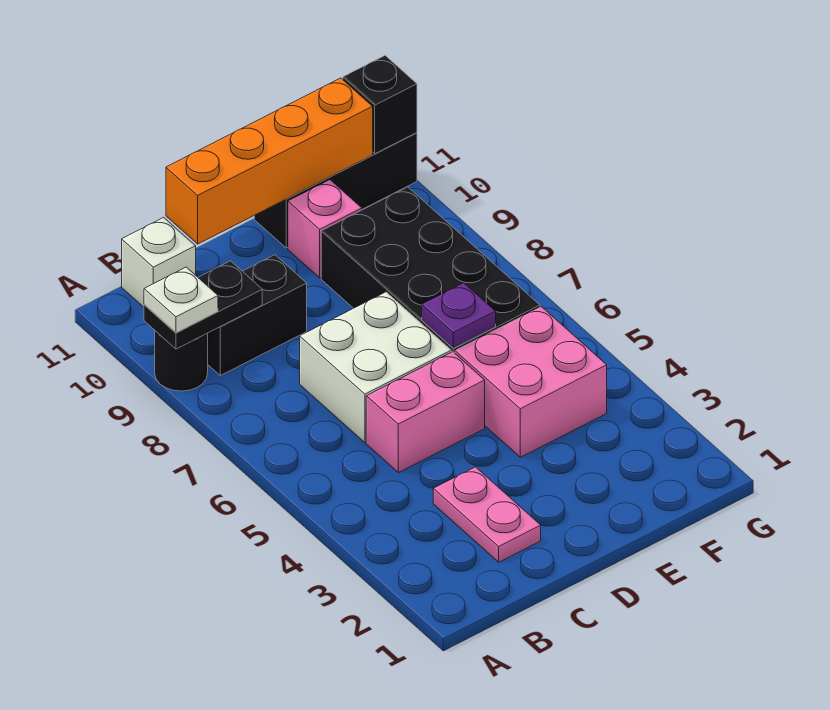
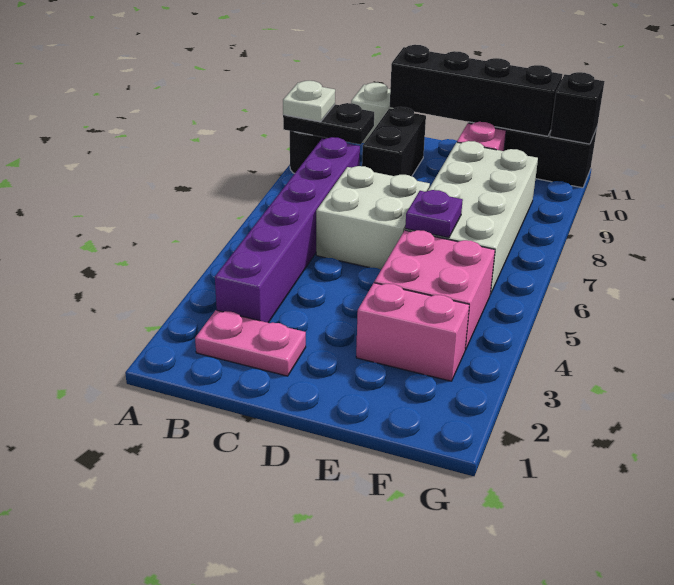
none -> purple 1x6 brick [215,137,360,323]
black 1x2 brick [208,255,307,375] -> black 1x2 brick turned to [362,107,426,176]
pink 1x2 plate [433,467,541,562] -> pink 1x2 plate turned to [195,310,306,376]
pink 1x2 brick [366,352,485,473] -> pink 1x2 brick moved to [356,283,469,381]
orange 1x4 brick [166,78,373,244] -> black 1x4 brick [390,45,562,136]
black 2x4 brick [321,187,540,353] -> white 2x4 brick [405,141,538,294]

